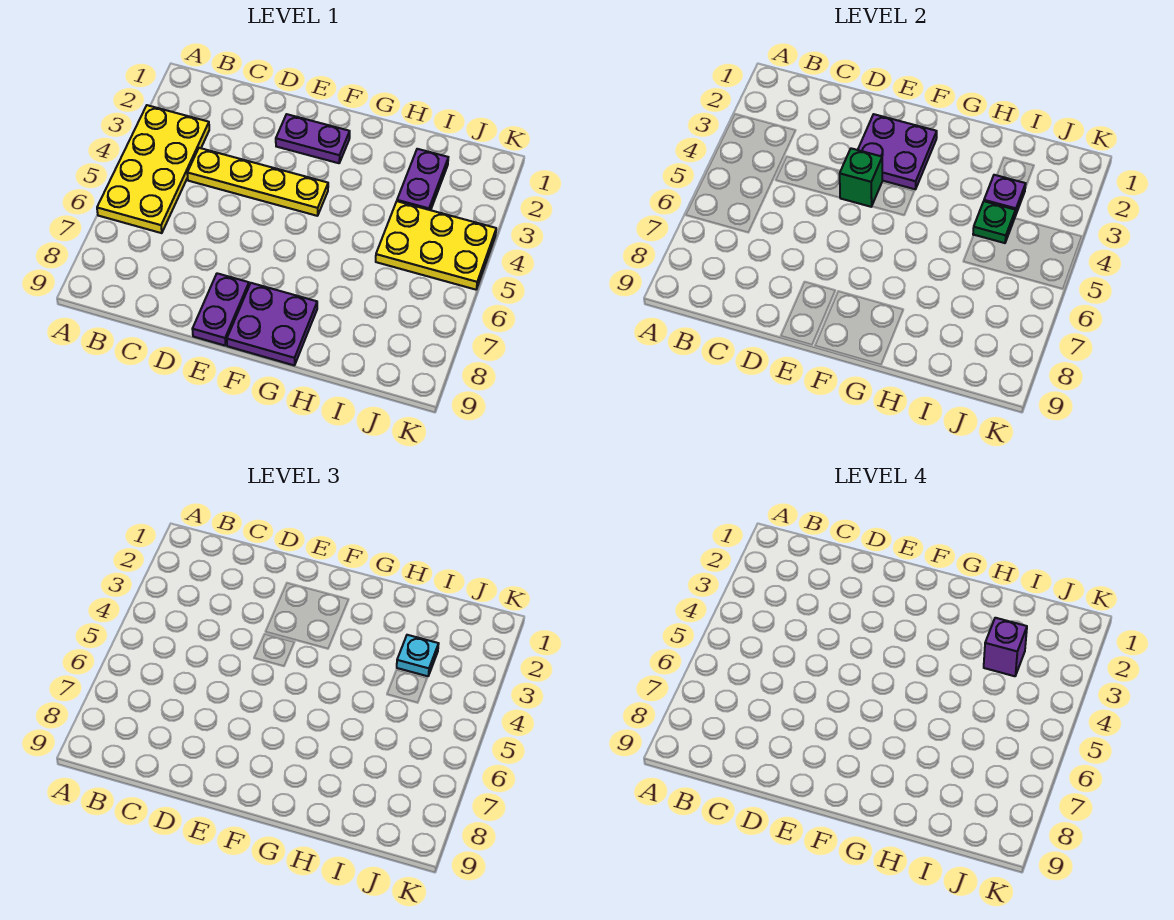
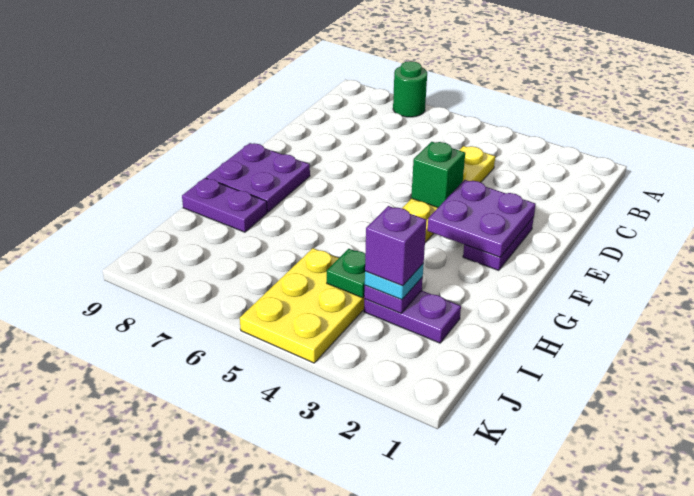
yellow 2x4 plate [97,105,209,233] -> none
none -> green 1x1 round brick [393,61,427,117]
purple 1x2 plate [192,273,249,345] -> purple 1x2 plate moved to [182,178,267,232]

